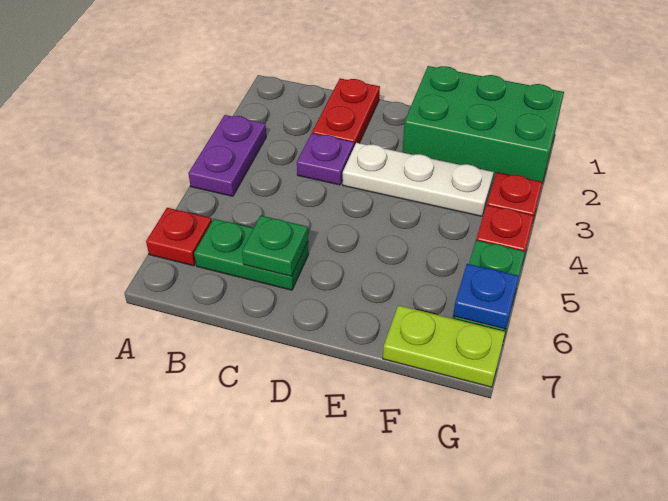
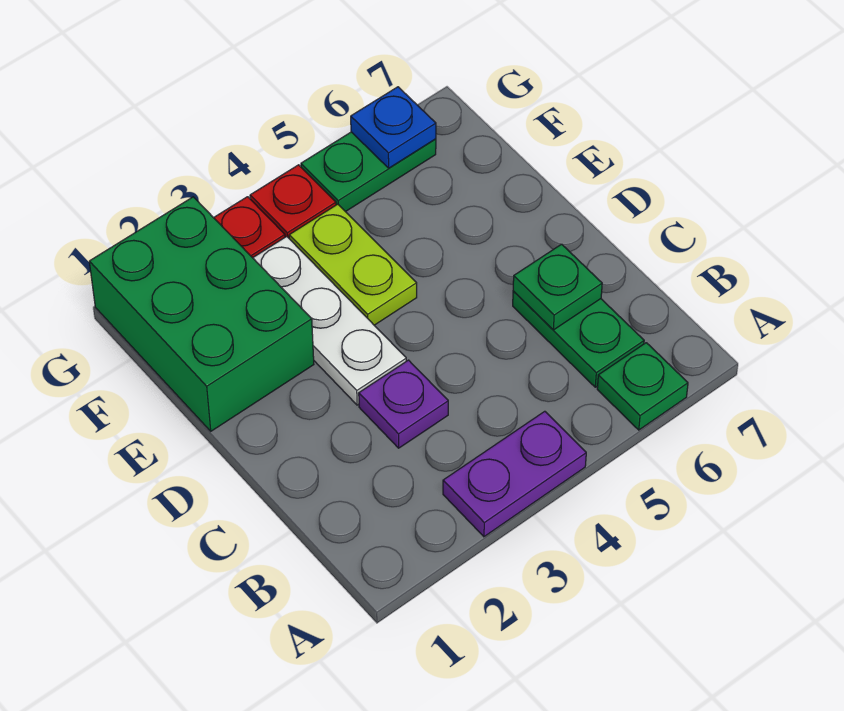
red 1x1 plate [146,208,212,266] -> green 1x1 plate [597,343,688,430]
red 1x2 plate [312,78,380,146] -> none
lime 1x2 plate [383,305,505,387] -> lime 1x2 plate moved to [289,204,417,325]

